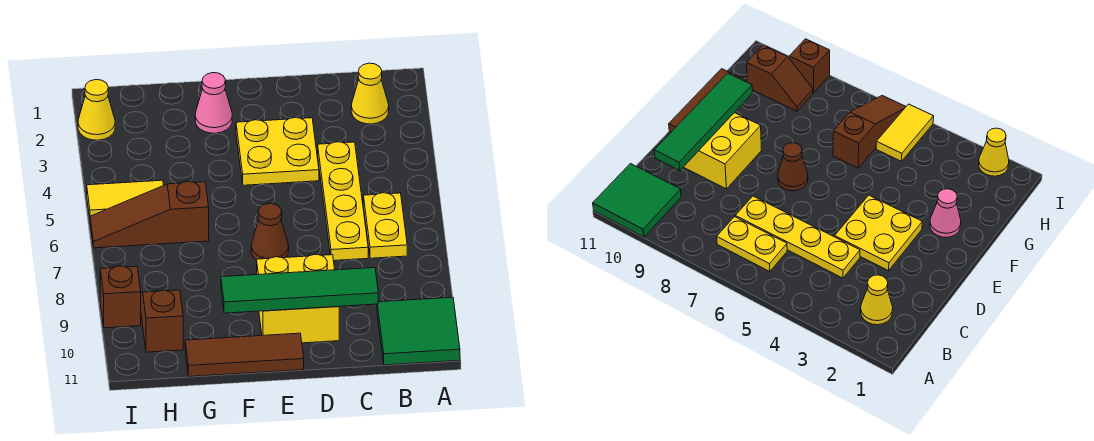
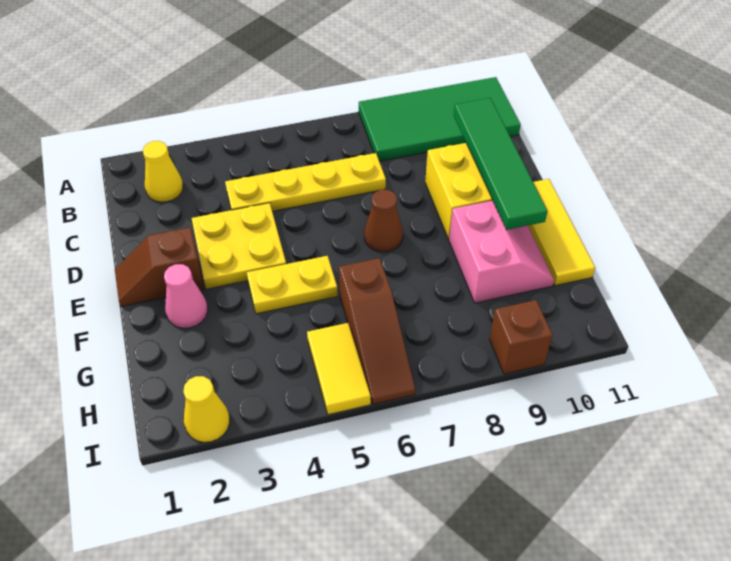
green 2x2 tile [377,297,460,365] -> green 2x4 tile [359,77,521,161]
yellow 1x2 plate [363,193,407,258] -> yellow 1x2 plate moved to [247,256,338,314]
brown 1x3 tile [185,333,304,377] -> yellow 1x3 tile [528,179,595,286]
none -> pink 2x2 slope [449,201,554,303]
brown 1x2 slope [141,290,183,352] -> brown 1x2 slope moved to [115,227,204,307]

